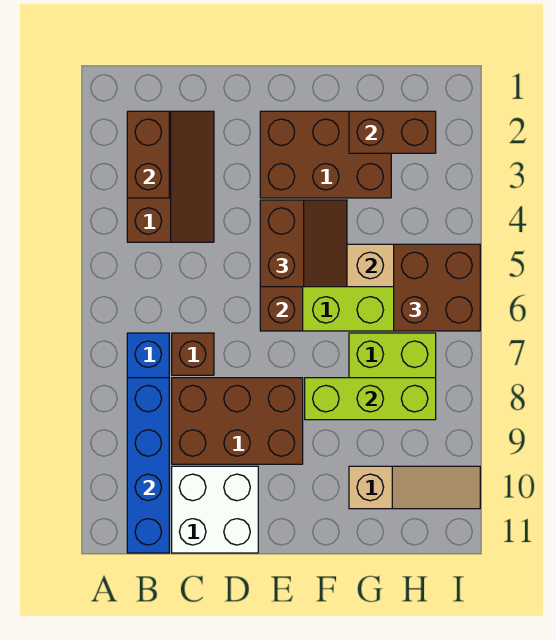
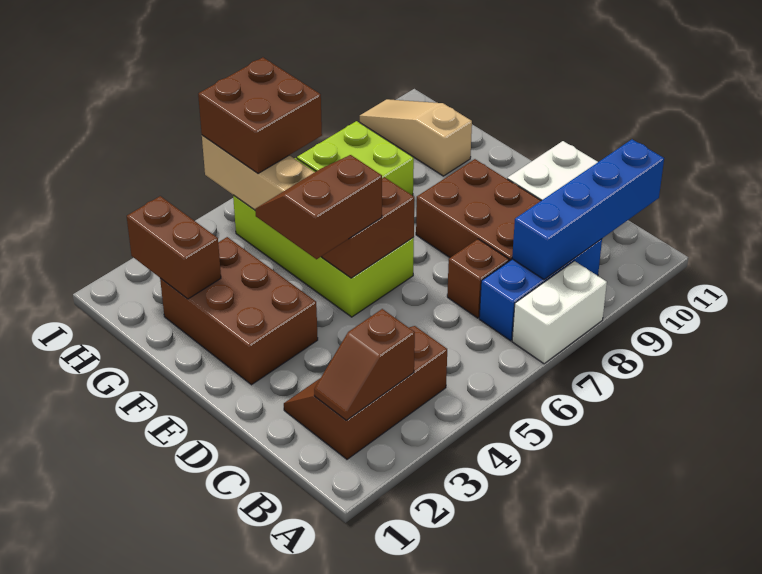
none -> white 1x2 brick [512,261,607,364]
brown 1x2 brick [127,111,169,198] -> brown 1x2 slope [314,309,415,420]
lime 1x3 brick [305,378,436,420] -> none

